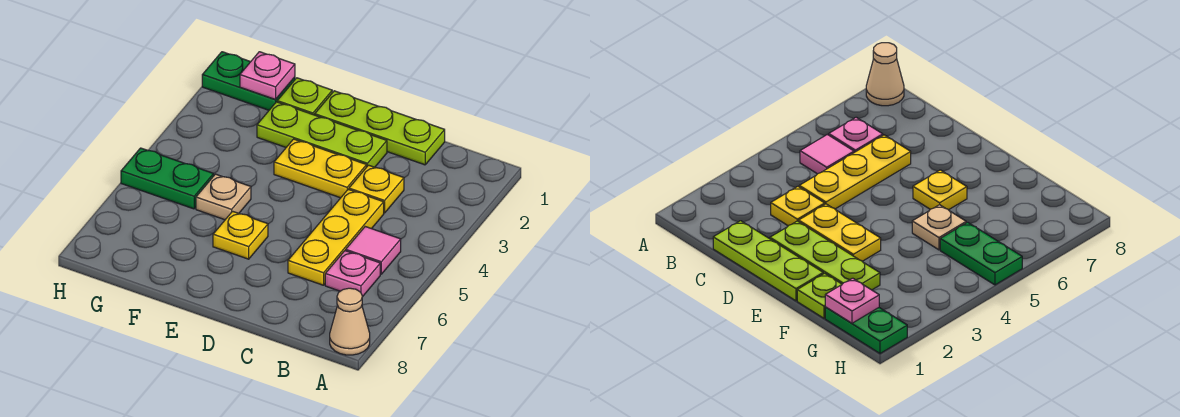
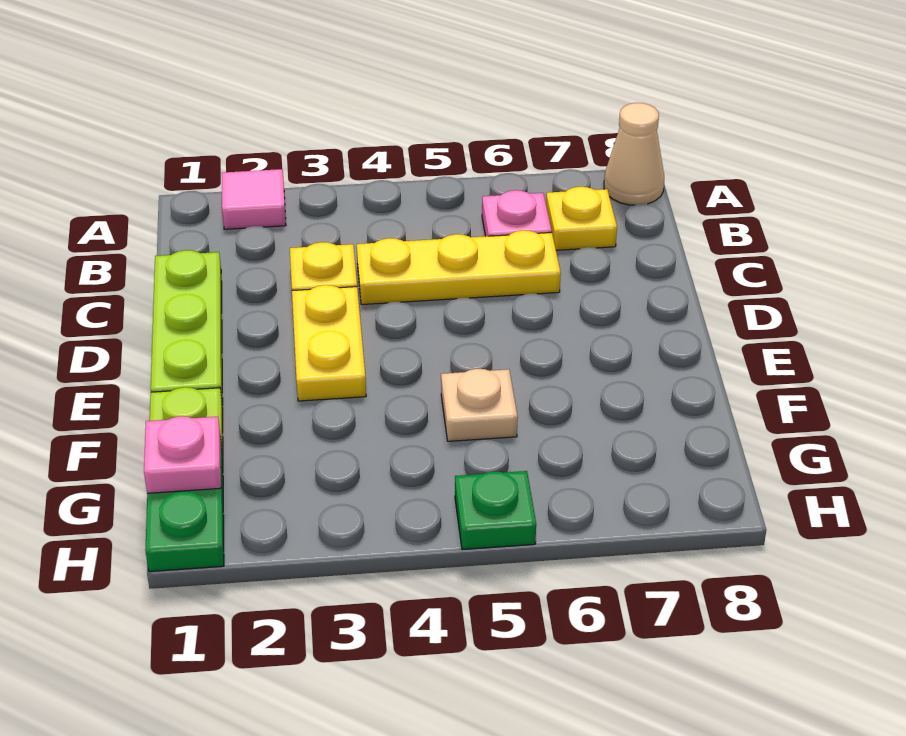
pink 1x1 tile [346,227,401,274] -> pink 1x1 tile moved to [222,169,286,229]
lime 1x3 plate [257,102,387,167] -> none
yellow 1x1 plate [213,211,268,259] -> yellow 1x1 plate moved to [546,187,617,250]
green 1x2 plate [121,148,214,209] -> green 1x1 plate [455,471,536,550]

